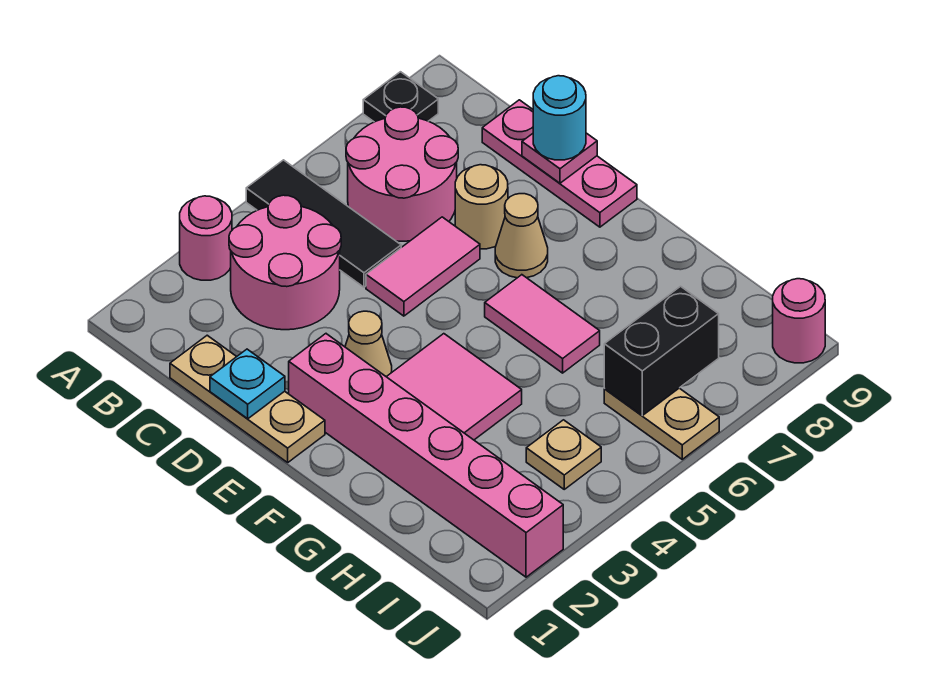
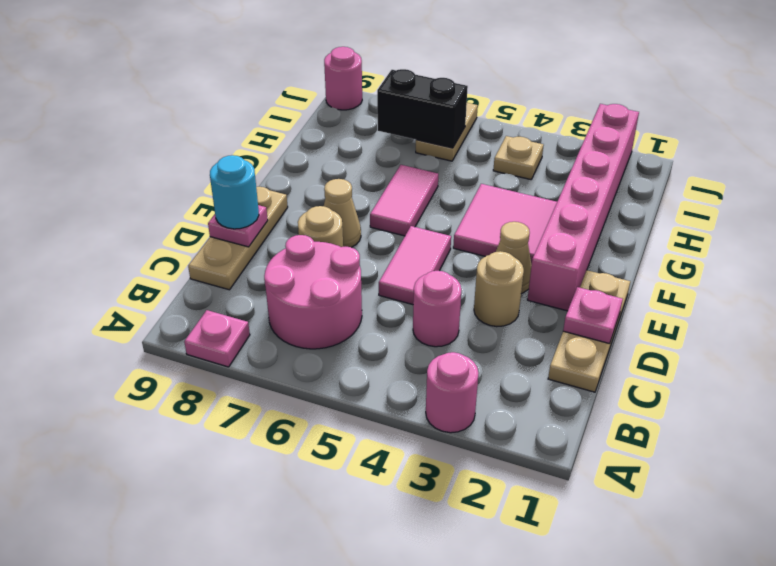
black 1x3 tile [246,160,401,287] -> none
black 1x1 plate [363,72,438,122] -> pink 1x1 plate [184,310,250,367]
pink 2x2 round brick [229,195,341,330] -> pink 1x1 round brick [413,271,461,347]
pink 1x3 plate [482,100,637,227] -> tan 1x3 plate [188,187,288,290]
cyan 1x1 plate [210,349,285,419] -> pink 1x1 plate [563,287,623,344]
none -> tan 1x1 round brick [474,251,524,327]
pink 1x2 tile [366,217,480,316] -> pink 1x2 tile turned to [379,226,451,305]

